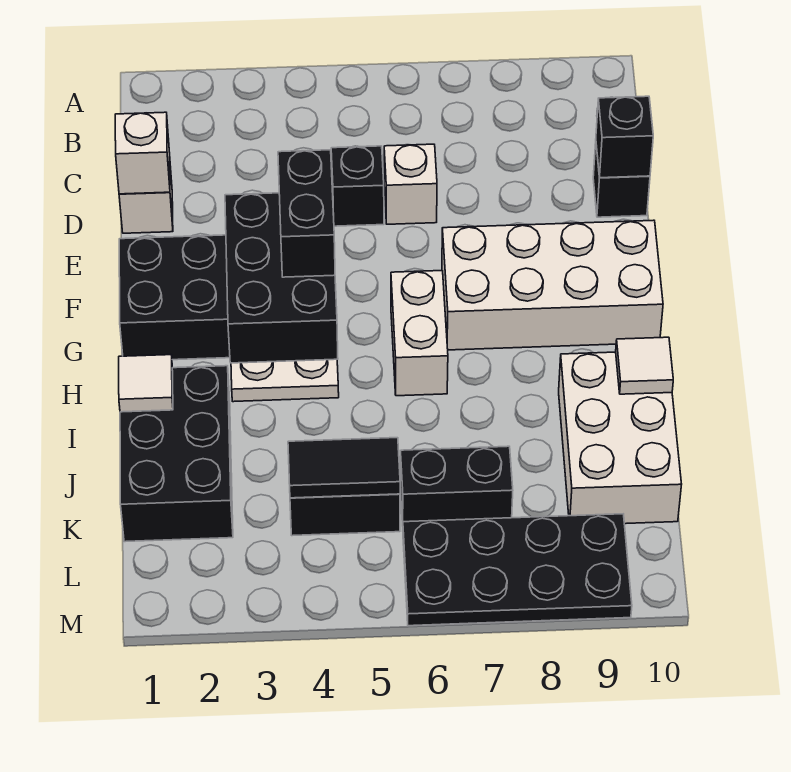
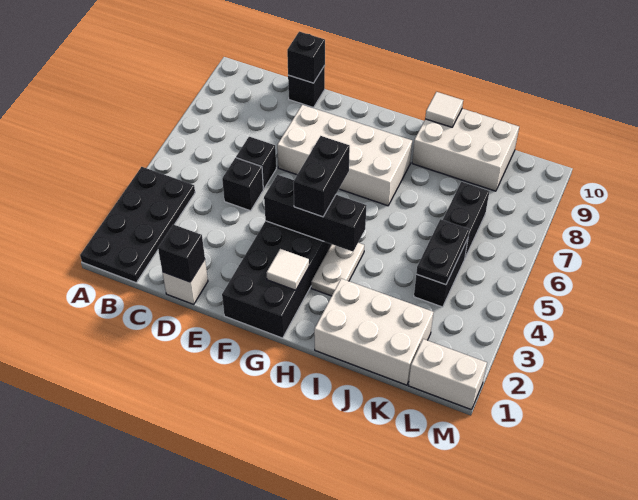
white 1x1 brick [115,112,170,194] -> black 1x1 brick [158,225,205,282]
white 1x1 brick [384,144,437,224] -> black 1x1 brick [236,137,276,189]
black 2x3 brick [225,193,338,363] -> black 1x3 brick [264,175,366,252]
black 1x2 brick [278,150,335,277] -> black 1x2 brick turned to [293,136,350,217]
white 2x4 brick [442,220,663,350] -> white 2x4 brick turned to [277,105,412,206]
white 1x2 brick [391,271,448,396] -> white 1x2 brick moved to [409,339,487,410]
black 2x3 brick [120,366,233,542] -> white 2x3 brick [314,279,434,385]
white 1x1 tile [119,355,173,412] -> white 1x1 tile moved to [266,249,309,290]
black 1x2 tile [288,438,400,498] -> black 1x2 plate [416,219,469,285]
black 2x4 plate [403,514,632,626] -> black 2x4 plate moved to [80,167,195,283]

